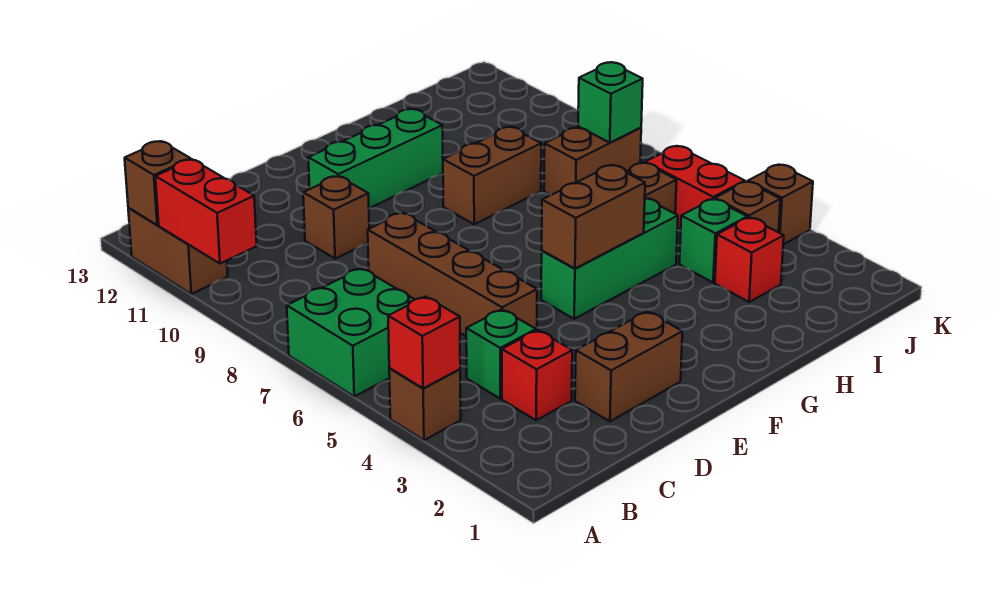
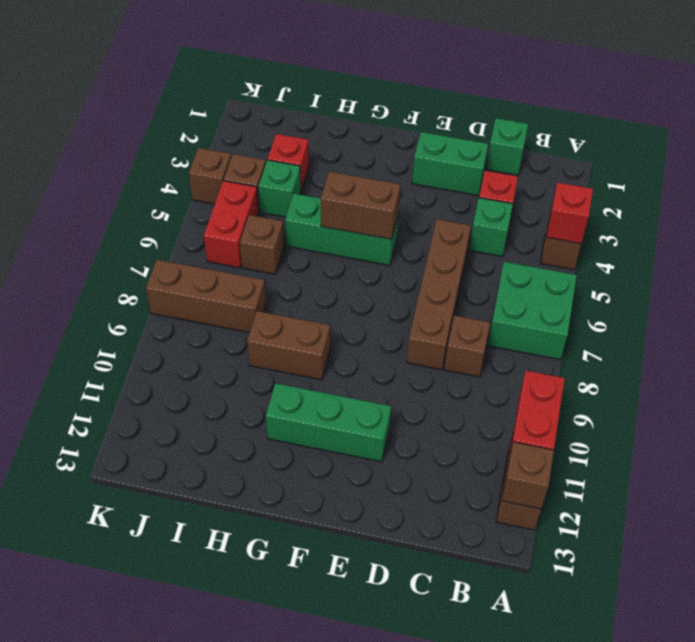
brown 1x2 brick [575,312,682,421] -> green 1x2 brick [412,132,488,196]
brown 1x1 brick [303,176,369,259] -> brown 1x1 brick moved to [444,316,490,377]
brown 1x2 brick [544,127,641,195] -> brown 1x3 brick [146,260,266,333]
green 1x1 brick [578,62,643,143] -> green 1x1 brick moved to [486,118,528,175]

